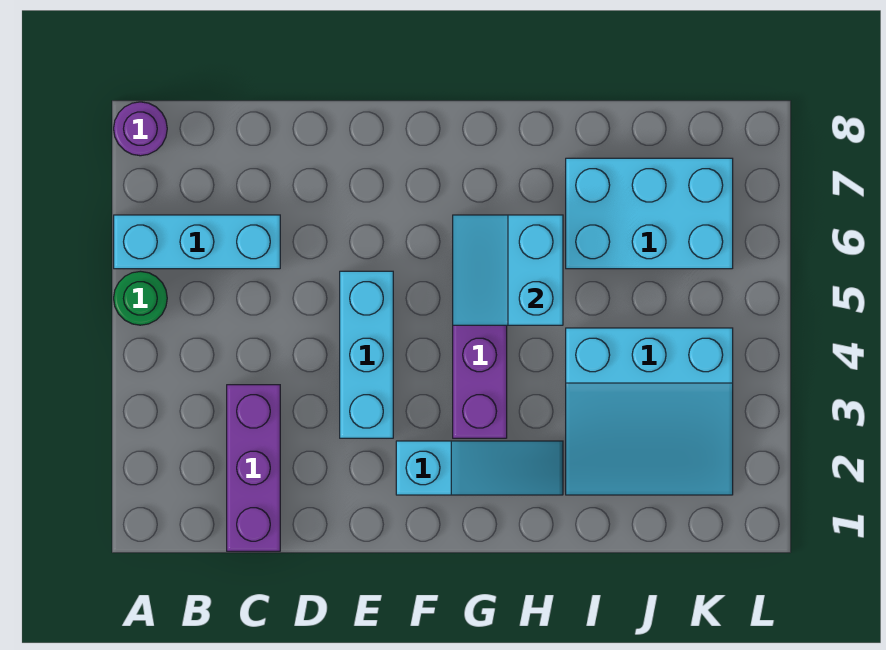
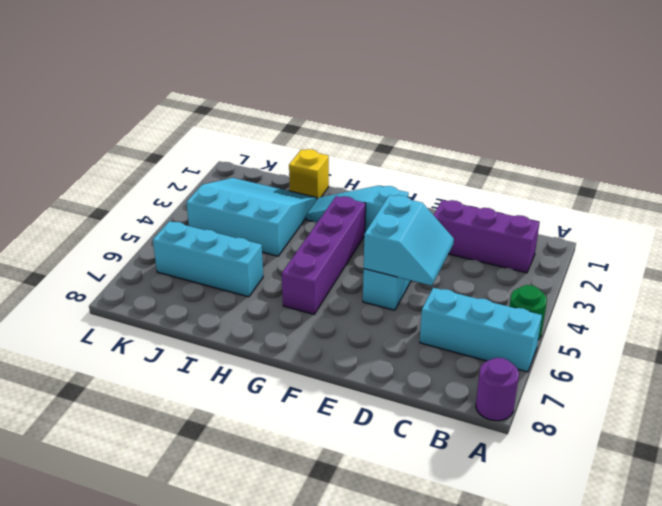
purple 1x3 brick [227,385,280,551] -> purple 1x3 brick turned to [434,200,540,273]
cyan 2x2 slope [453,215,563,325] -> cyan 2x2 slope moved to [364,195,454,286]
none -> yellow 1x1 brick [289,149,329,199]
cyan 2x3 brick [566,158,733,269] -> cyan 1x3 brick [153,221,263,297]

